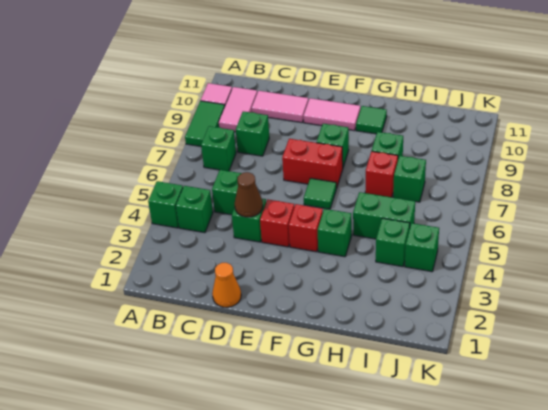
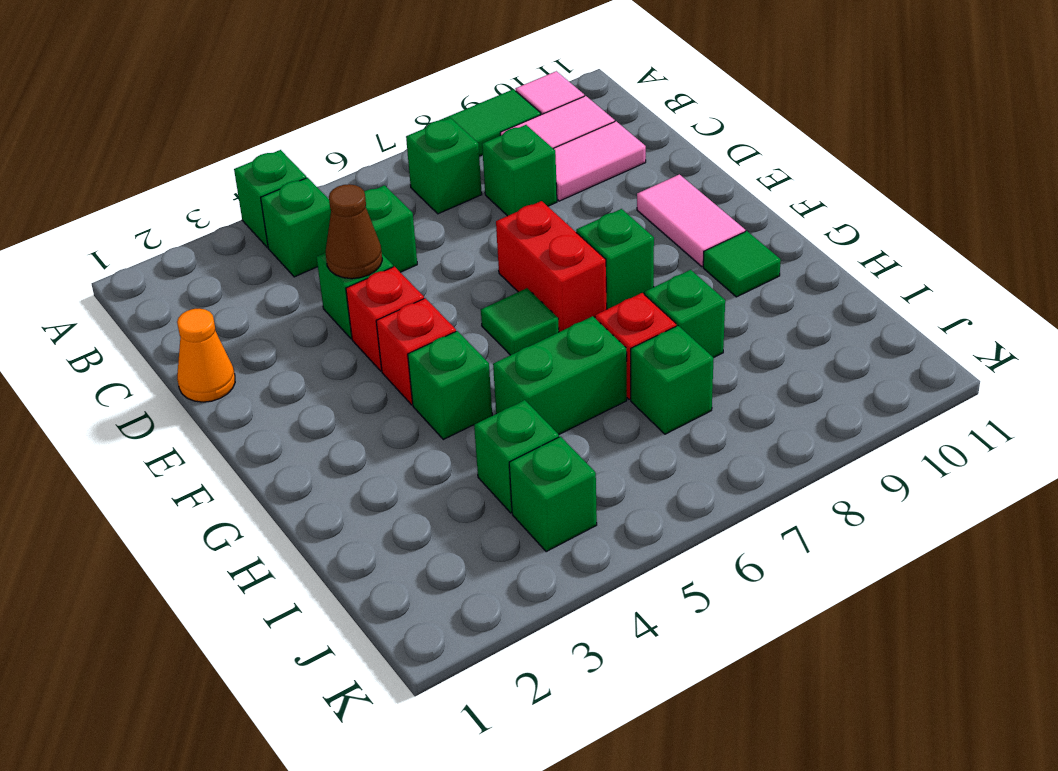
pink 1x2 tile [252,91,308,123] -> pink 1x2 tile turned to [553,121,646,201]
green 1x2 brick [353,192,415,239] -> green 1x2 brick turned to [493,316,627,434]

